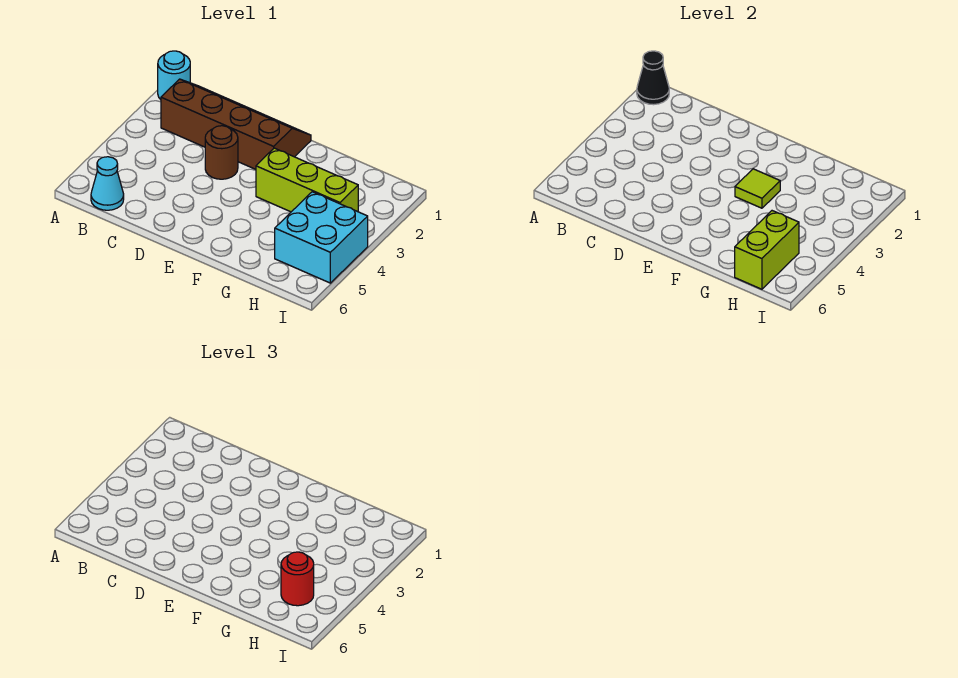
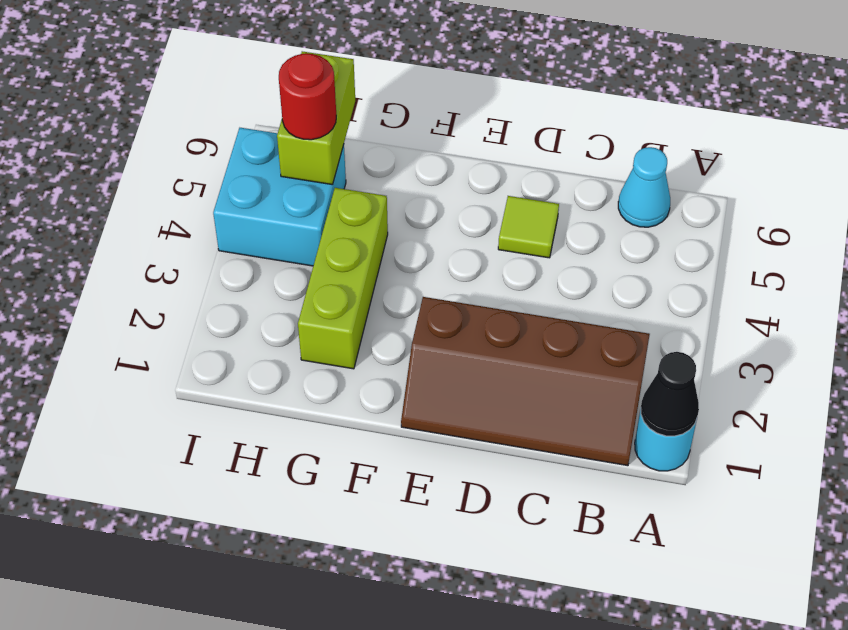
brown 1x1 round brick [205,126,238,179] -> none
lime 1x3 brick [256,148,358,212] -> lime 1x3 brick turned to [298,188,388,369]
lime 1x1 tile [735,169,780,208] -> lime 1x1 tile moved to [498,196,559,258]

